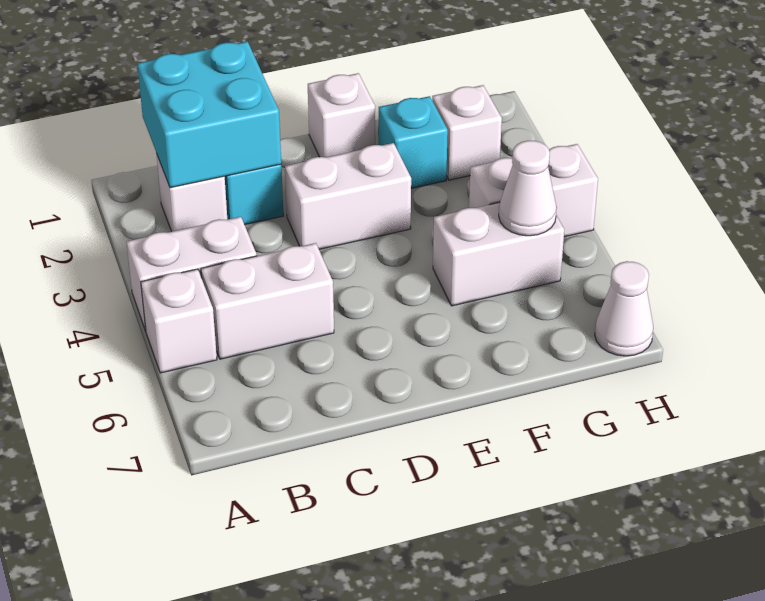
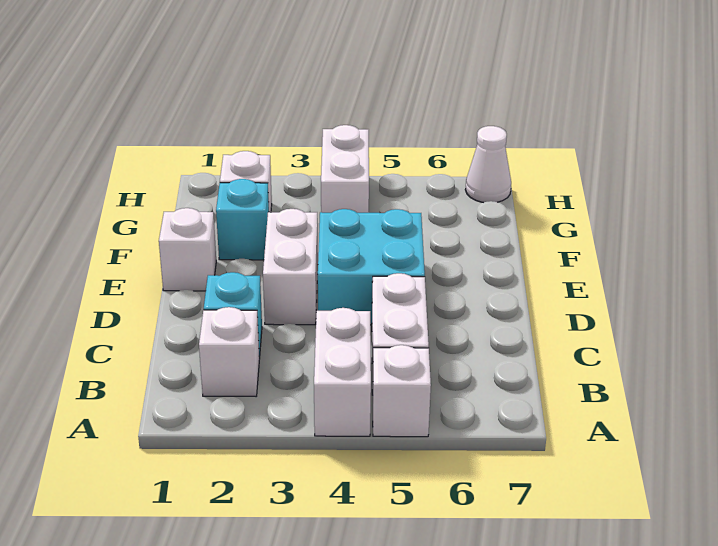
cyan 2x2 brick [137,41,281,188] -> cyan 2x2 brick moved to [318,209,425,325]
white 1x2 brick [433,203,564,306] -> none
white 1x1 cone [499,140,557,236] -> none

